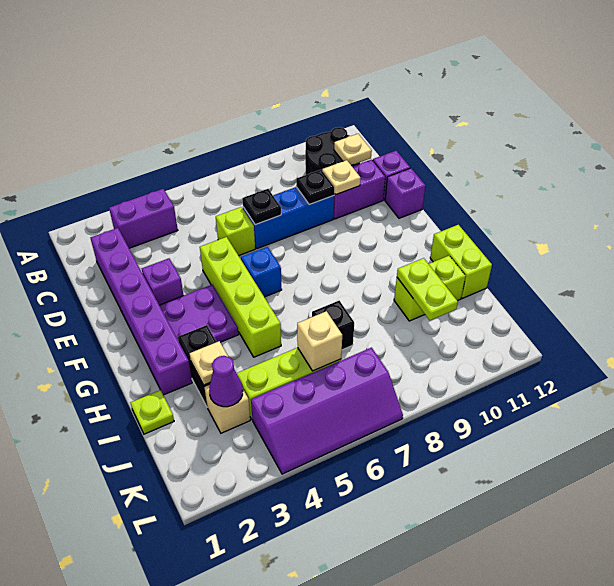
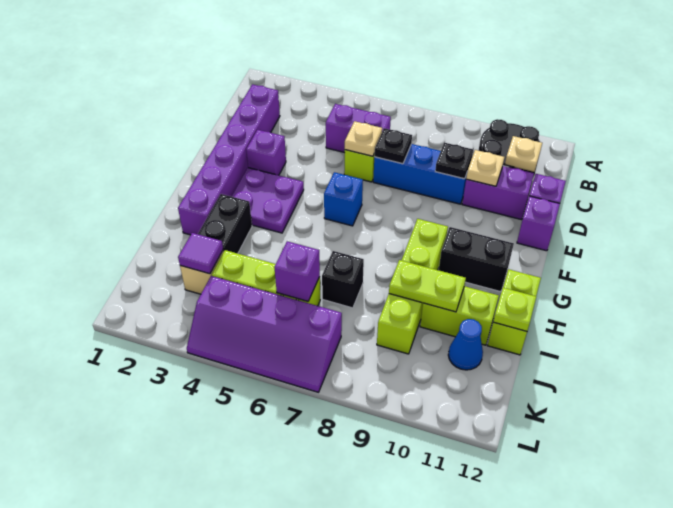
purple 1x2 brick [109,189,178,248] -> purple 1x2 brick moved to [326,104,391,153]
lime 1x4 brick [200,237,281,357] -> lime 1x4 brick moved to [377,219,448,354]
none -> black 1x2 brick [439,227,514,292]
lime 1x1 plate [131,390,174,434] -> lime 1x1 plate moved to [493,288,536,331]
tan 1x1 plate [190,341,228,385] -> tan 1x1 plate moved to [345,121,382,156]
lime 1x2 plate [397,258,458,320] -> lime 1x2 plate turned to [389,260,466,312]
purple 1x1 cone [209,356,243,407] -> purple 1x1 tile [178,233,223,274]
tan 1x1 brick [297,311,342,371] -> purple 1x1 brick [274,241,320,301]
none -> blue 1x1 cone [448,319,483,370]

